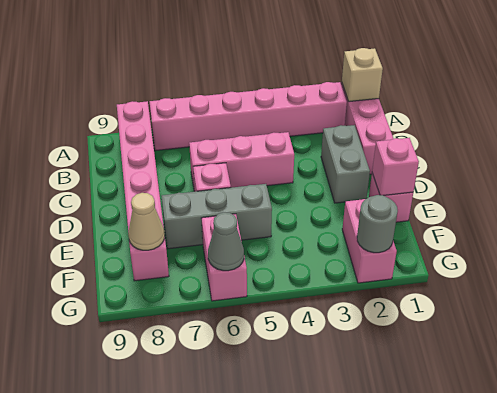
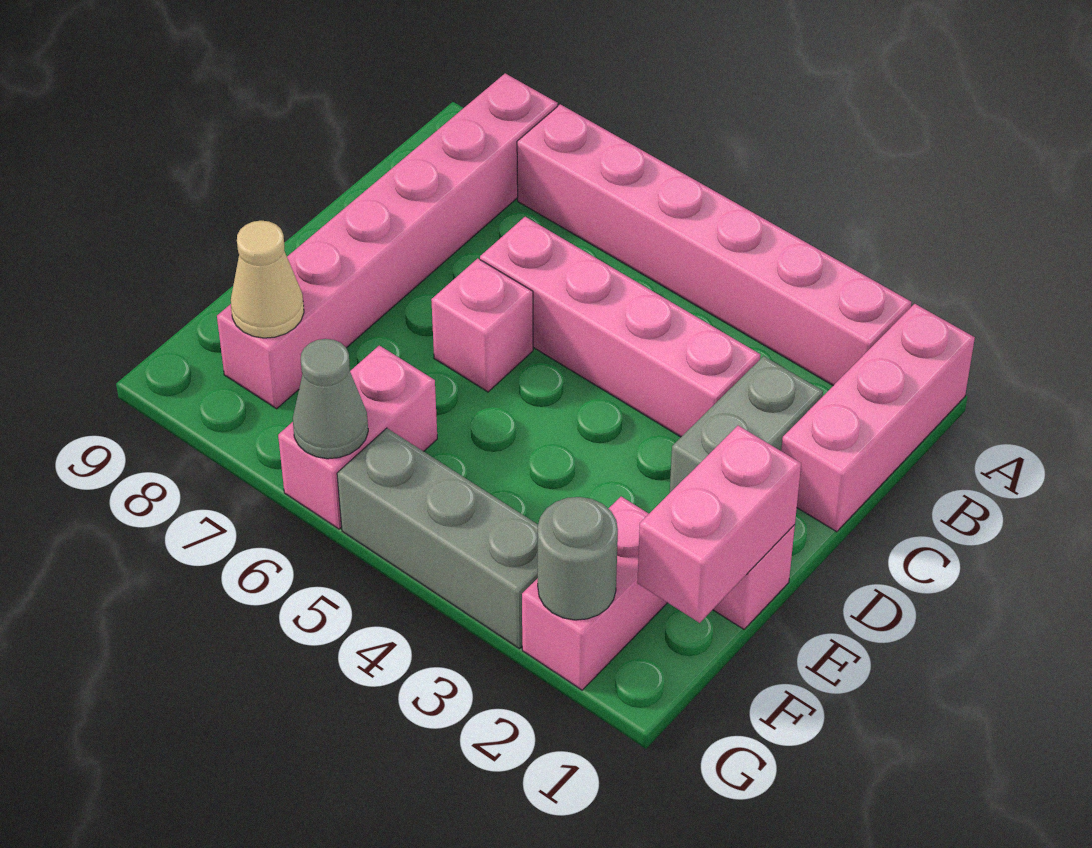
tan 1x1 brick [342,48,383,102] -> none
pink 1x3 brick [189,132,294,188] -> pink 1x4 brick [480,217,760,437]
pink 1x1 brick [372,138,419,195] -> pink 1x2 brick [637,426,801,623]
grey 1x3 brick [162,184,272,249] -> grey 1x3 brick moved to [337,428,538,649]

